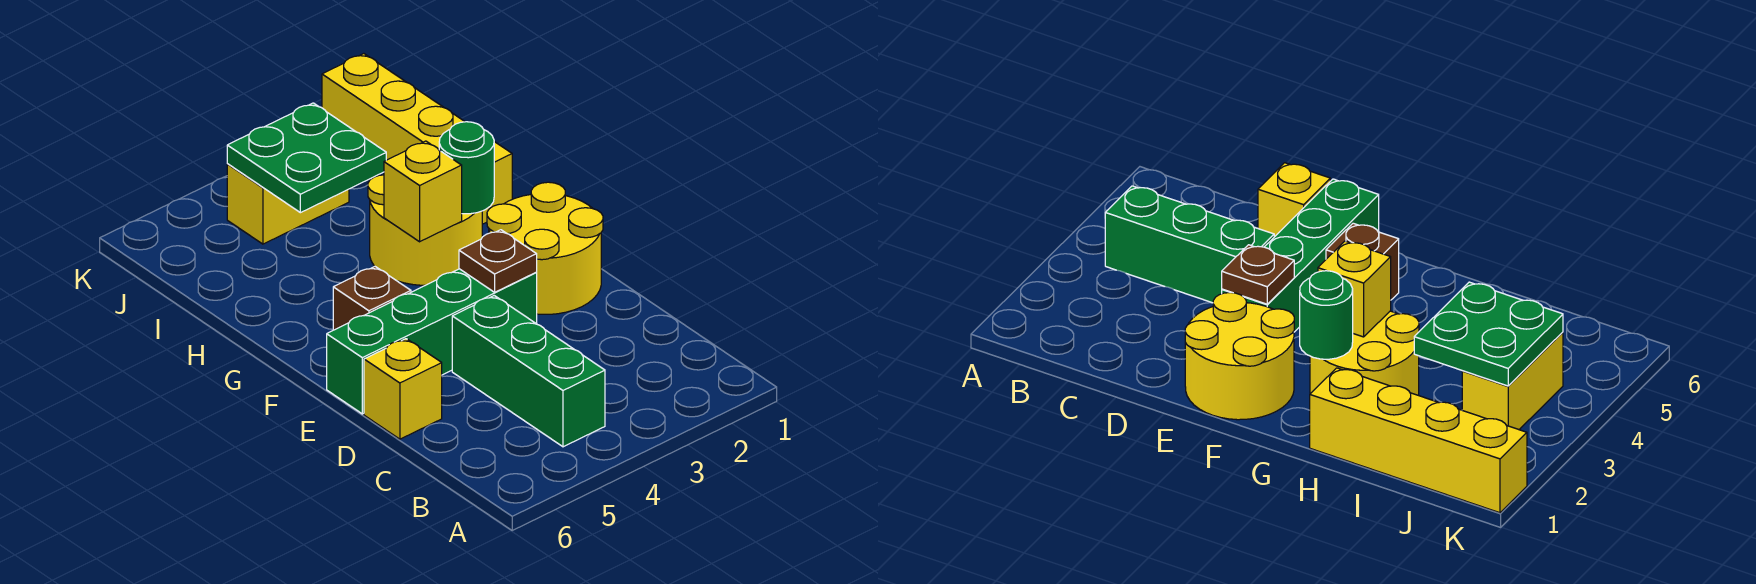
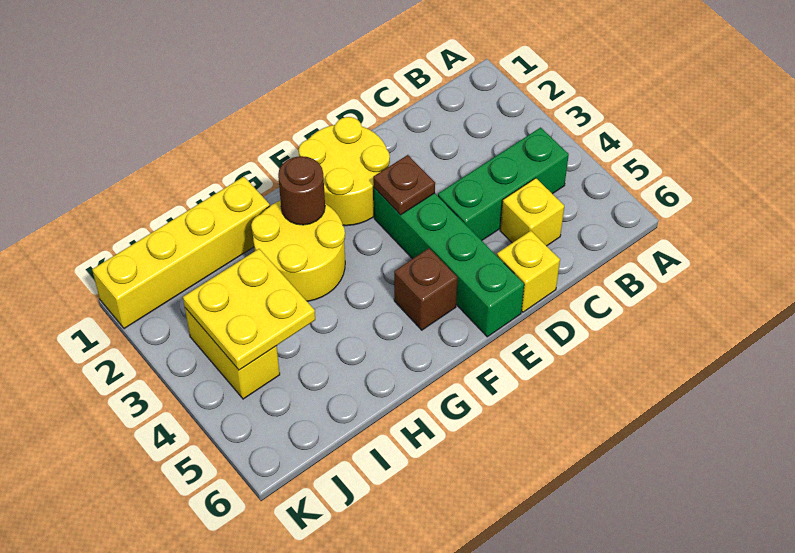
green 1x1 round brick [439,122,494,214] -> brown 1x1 round brick [278,156,325,225]
yellow 1x1 brick [384,141,462,242] -> yellow 1x1 brick moved to [500,178,564,246]
green 2x2 plate [227,103,386,213] -> yellow 2x2 plate [183,249,315,370]

